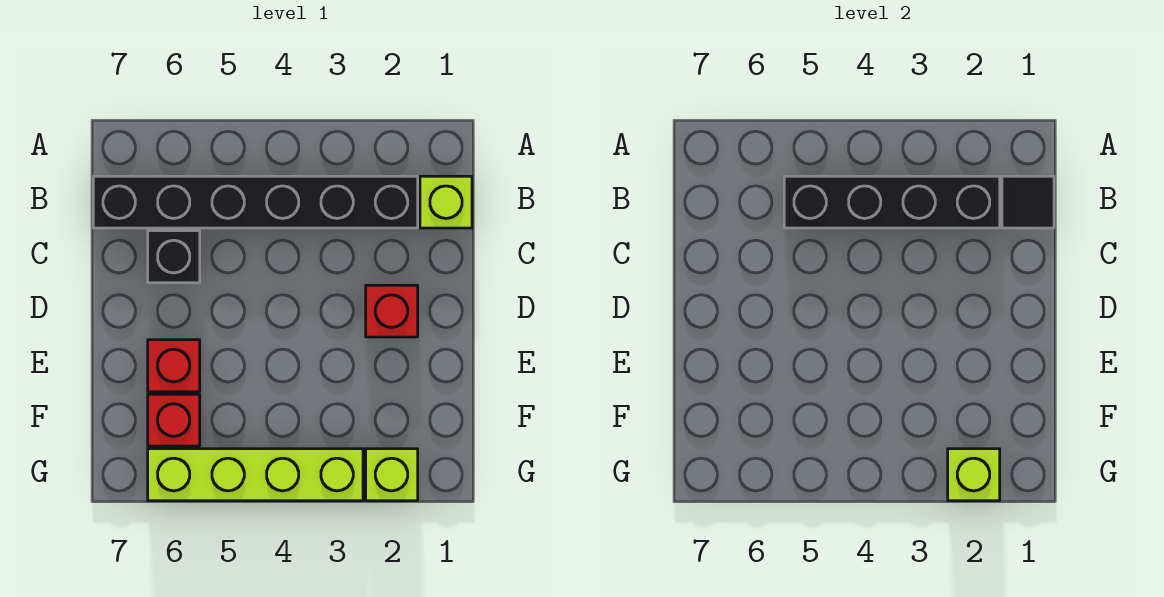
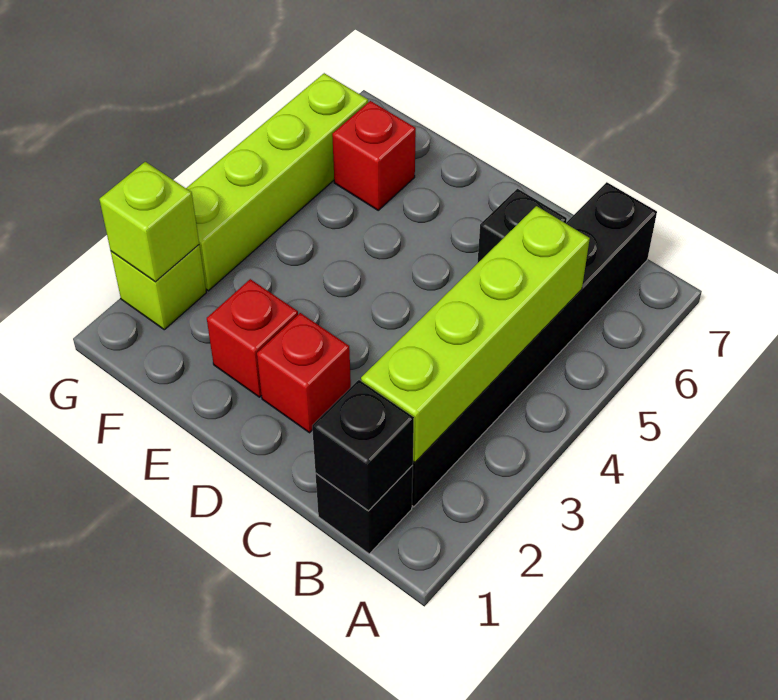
lime 1x1 brick [420,176,472,228] -> black 1x1 brick [316,466,413,554]
black 1x1 tile [1002,176,1054,228] -> black 1x1 brick [312,380,414,511]
black 1x4 brick [784,176,1000,228] -> lime 1x4 brick [361,206,590,462]
red 1x1 brick [148,340,200,392] -> red 1x1 brick moved to [207,279,298,397]

